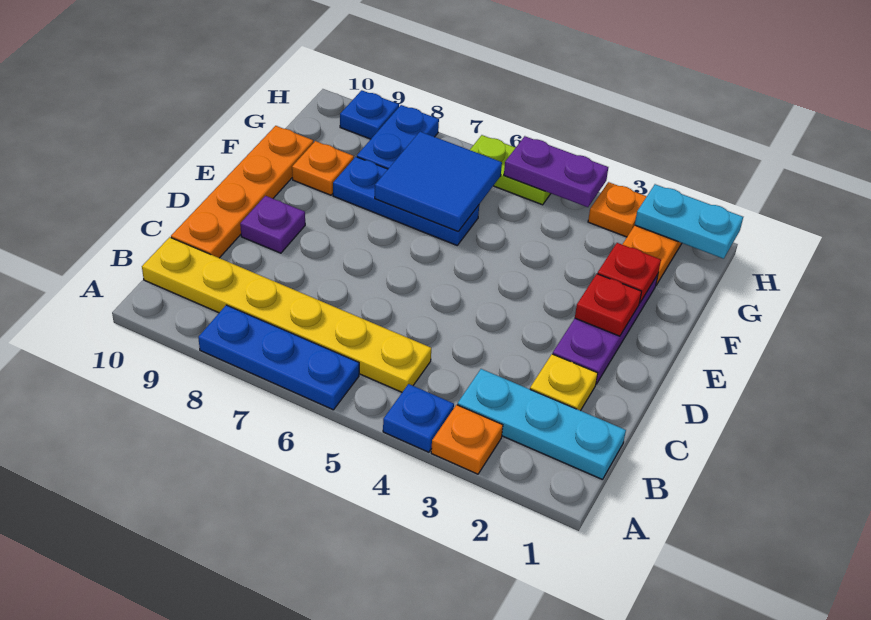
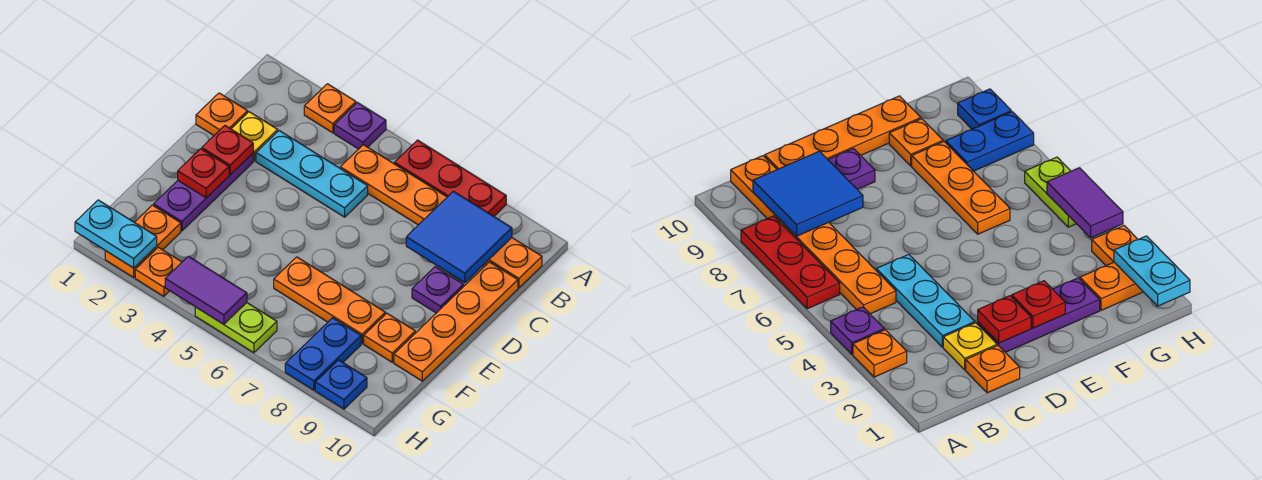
blue 1x1 plate [383,384,454,452] -> purple 1x1 plate [334,103,386,149]
blue 1x3 plate [198,305,359,410] -> red 1x3 plate [394,140,506,216]
cyan 1x3 plate [457,369,626,480] -> cyan 1x3 plate moved to [256,131,368,217]
yellow 1x6 plate [142,237,431,392] -> orange 1x6 plate [340,145,542,288]
none -> orange 1x1 plate [196,93,248,135]
red 1x1 plate [597,243,661,303] -> red 1x1 plate moved to [202,126,253,175]
blue 1x3 plate [333,157,479,245] -> orange 1x3 plate [274,257,385,343]
blue 2x2 tile [375,132,502,232] -> blue 2x2 tile moved to [406,191,512,283]
purple 1x2 plate [504,136,608,207] -> purple 1x2 tile [165,256,247,324]

